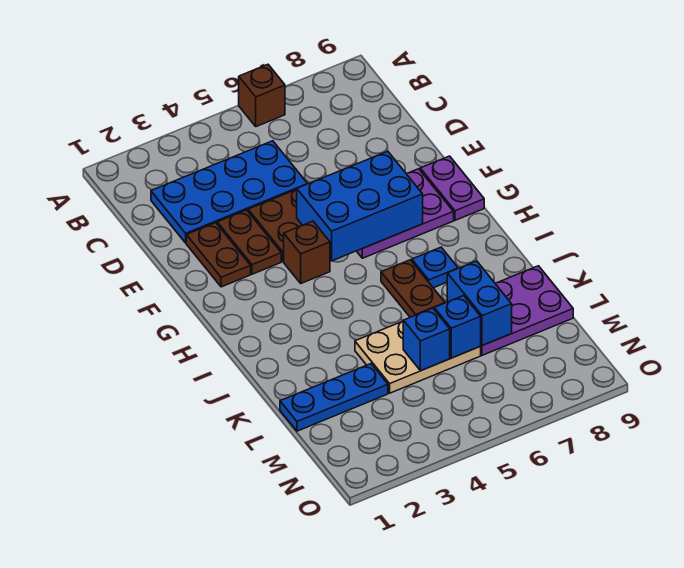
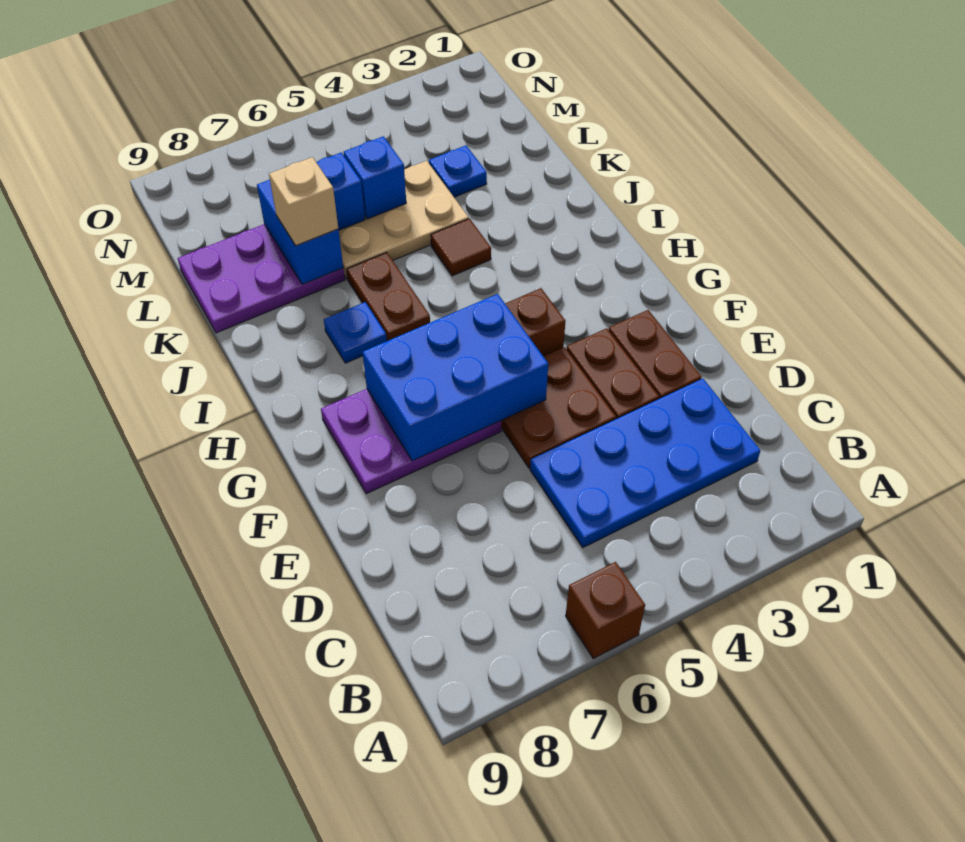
purple 1x2 plate [420,156,484,220] -> none
none -> brown 1x1 tile [431,219,491,276]
none -> tan 1x1 brick [269,157,338,245]
blue 1x3 plate [280,364,388,431] -> blue 1x1 plate [429,146,487,197]

